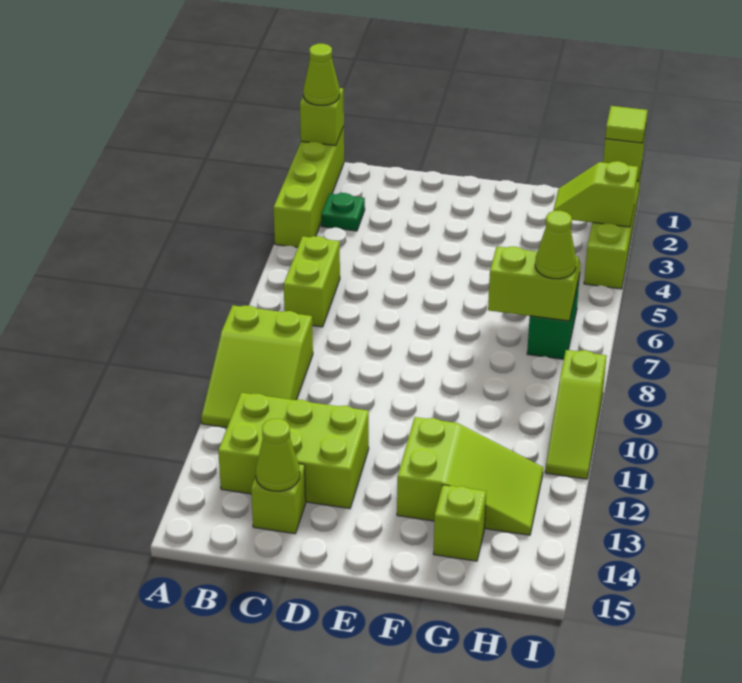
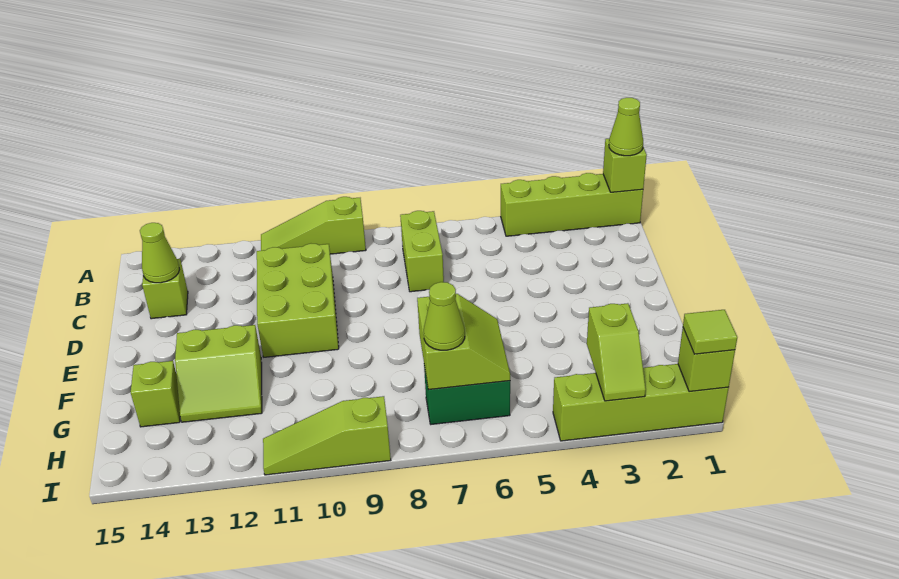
lime 2x3 slope [201,305,313,427] -> lime 1x3 slope [261,197,366,254]
green 1x1 plate [321,193,365,231] -> none
lime 1x2 brick [284,236,340,327] -> lime 1x2 brick turned to [400,211,444,292]
lime 2x3 brick [218,393,369,509] -> lime 2x3 brick moved to [257,244,339,357]
lime 2x3 slope [397,417,543,535] -> lime 2x2 slope [175,325,262,422]
lime 1x2 slope [553,161,638,227] -> lime 1x2 slope turned to [587,303,646,401]

